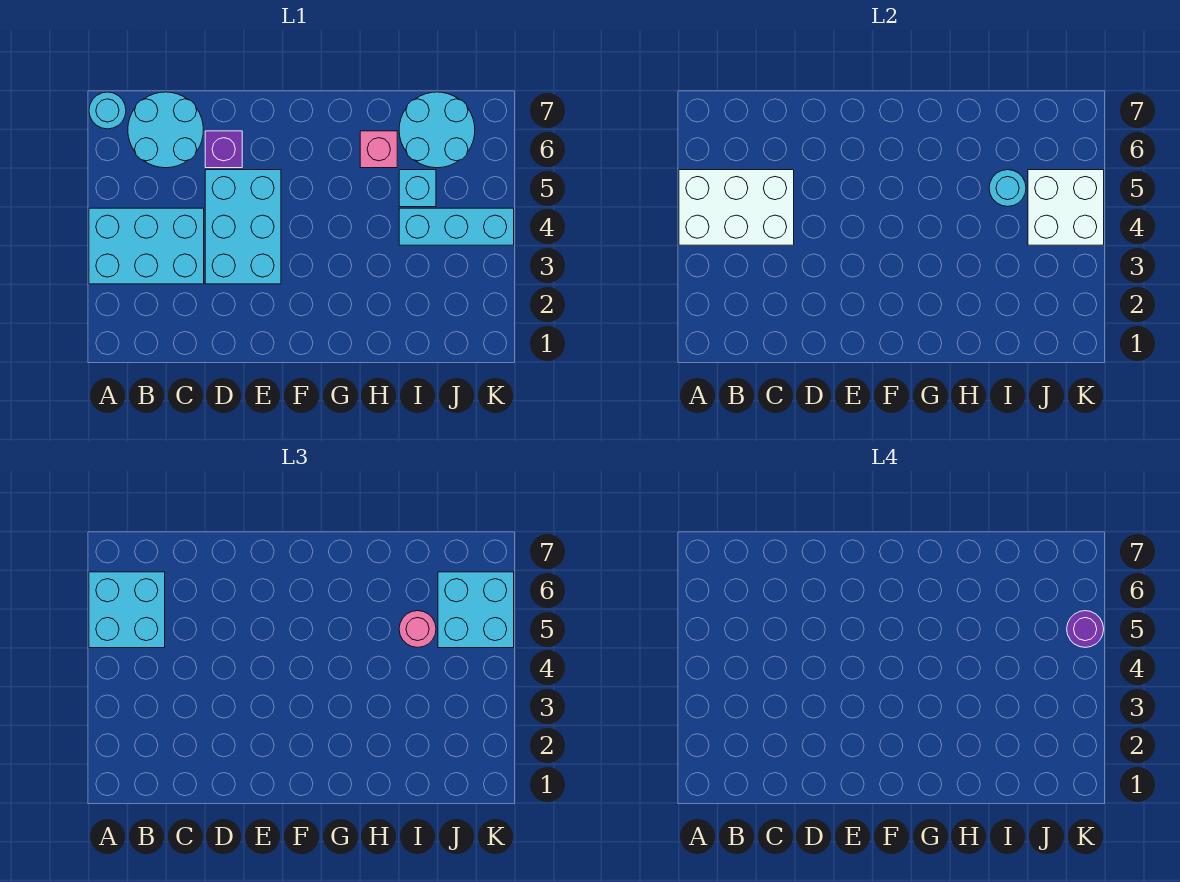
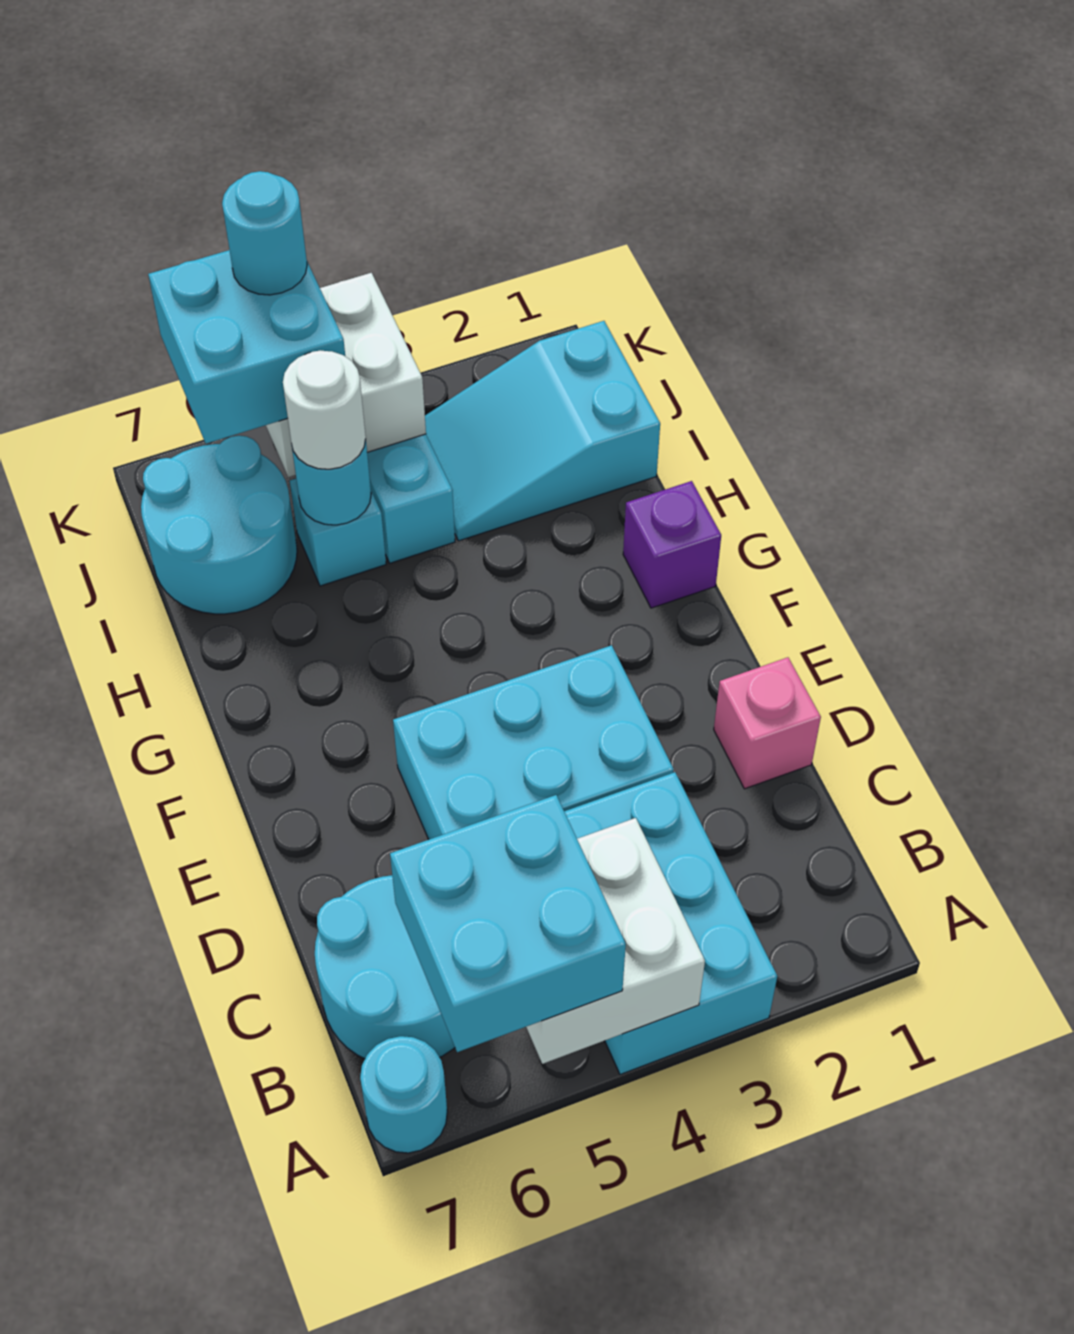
white 2x3 brick [679,170,794,245] -> white 2x2 brick [526,818,705,1064]
purple 1x1 brick [205,131,242,168] -> purple 1x1 brick moved to [623,481,721,608]
pink 1x1 brick [360,131,397,168] -> pink 1x1 brick moved to [714,657,821,789]
none -> cyan 2x3 slope [425,321,660,541]
pink 1x1 round brick [399,611,436,648] -> white 1x1 round brick [283,350,366,469]
purple 1x1 round brick [1067,611,1104,647] -> cyan 1x1 round brick [222,171,307,295]

